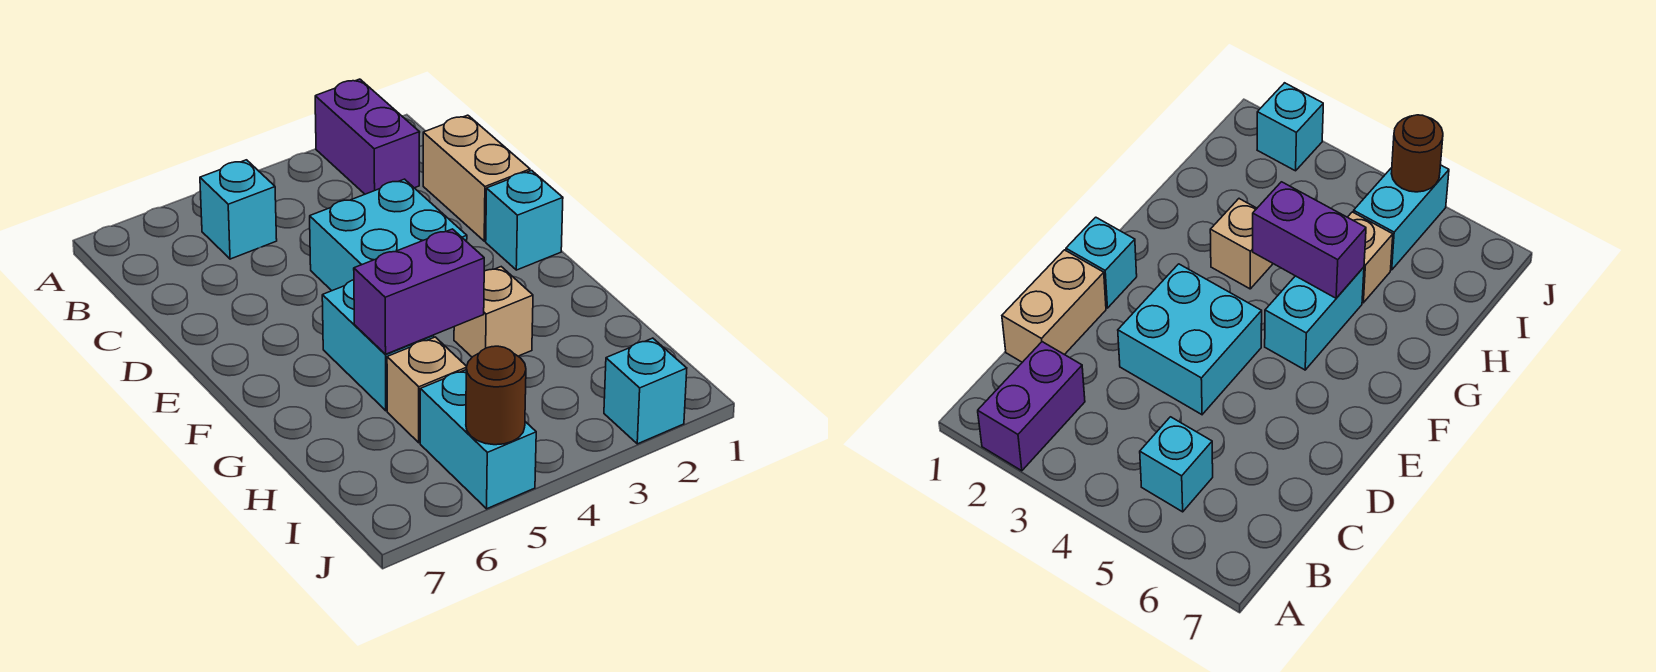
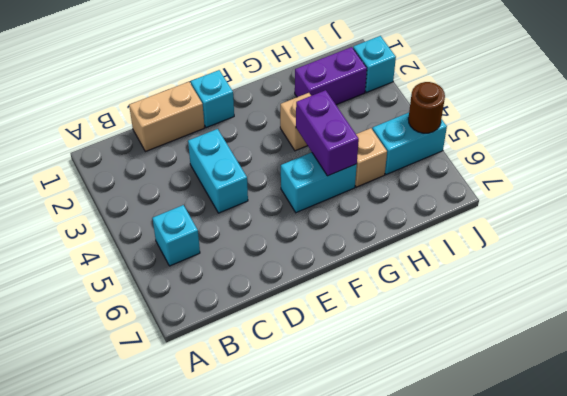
purple 1x2 brick [315,79,420,194] -> purple 1x2 brick moved to [295,47,367,105]
cyan 2x2 brick [310,179,467,291] -> cyan 1x2 brick [188,129,248,213]

